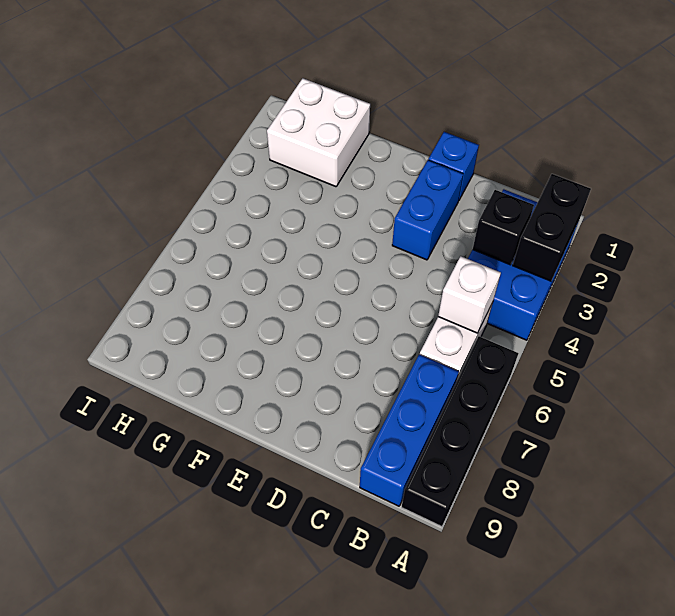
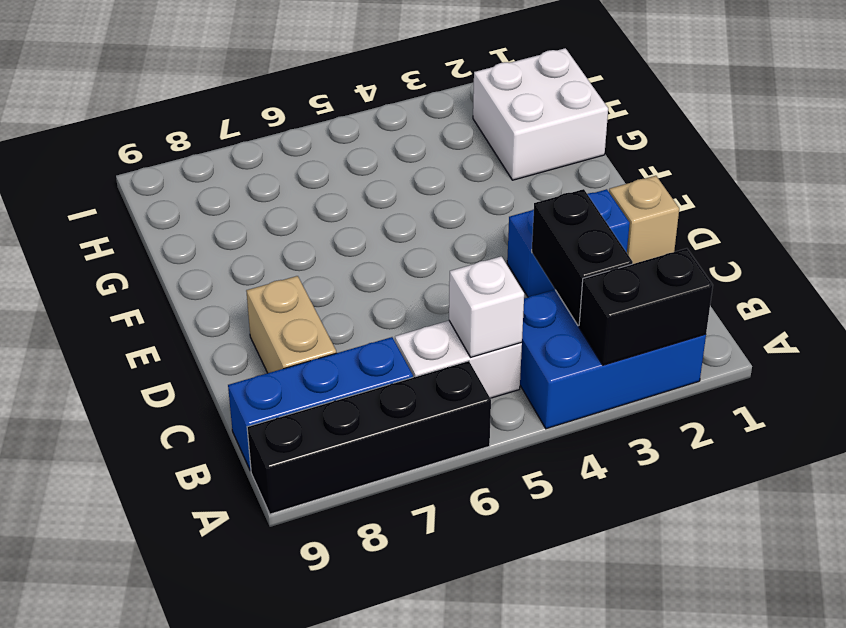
black 1x1 brick [473,190,534,265] -> black 1x2 brick [532,189,633,326]
none -> tan 1x2 brick [246,276,336,373]
blue 1x1 brick [428,132,479,200] -> tan 1x1 brick [609,176,679,264]

